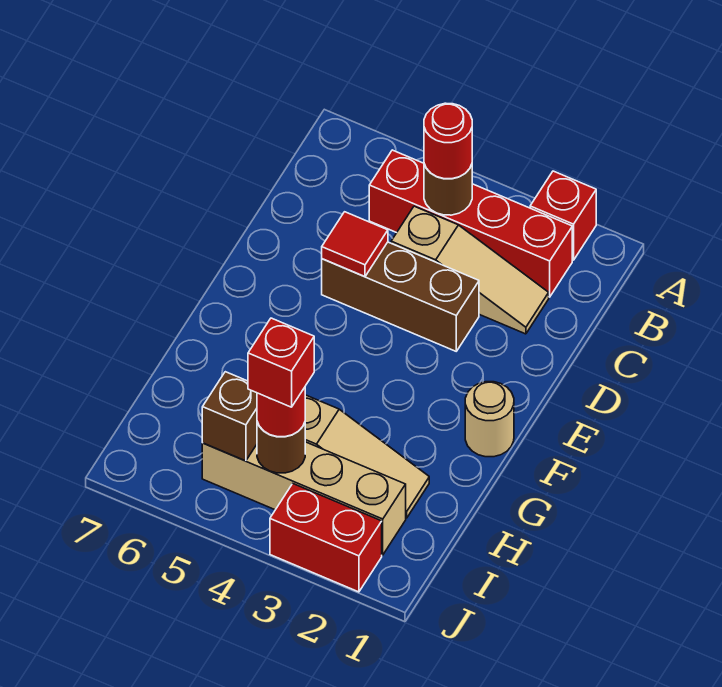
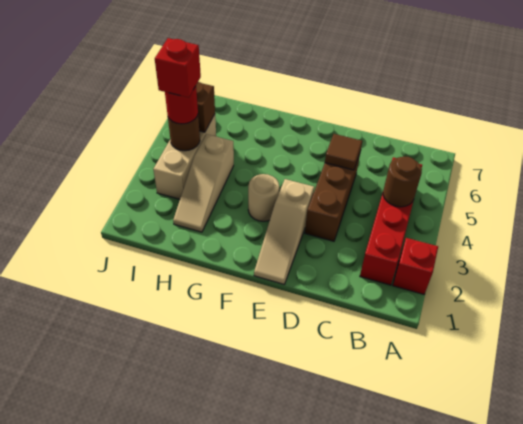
red 1x1 round brick [424,103,472,179] -> none
tan 1x3 slope [391,206,549,334] -> tan 1x3 slope moved to [254,179,314,284]
red 1x1 tile [322,212,388,276] -> brown 1x1 tile [325,134,362,170]
tan 1x1 round brick [465,382,514,457] -> tan 1x1 round brick moved to [248,174,279,221]
tan 1x4 brick [202,442,406,555] -> tan 1x3 brick [153,114,216,199]
red 1x2 brick [270,484,382,592] -> none

